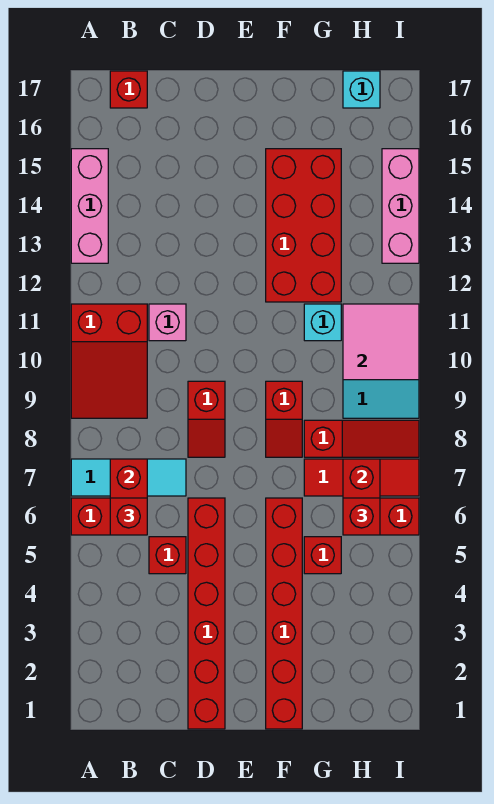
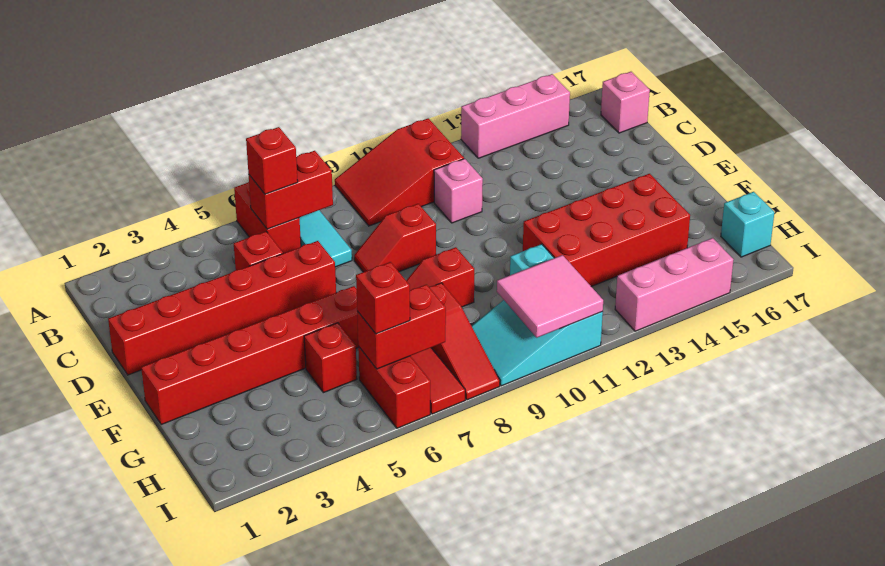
red 1x1 brick [110,71,147,108] -> pink 1x1 brick [601,72,650,133]

